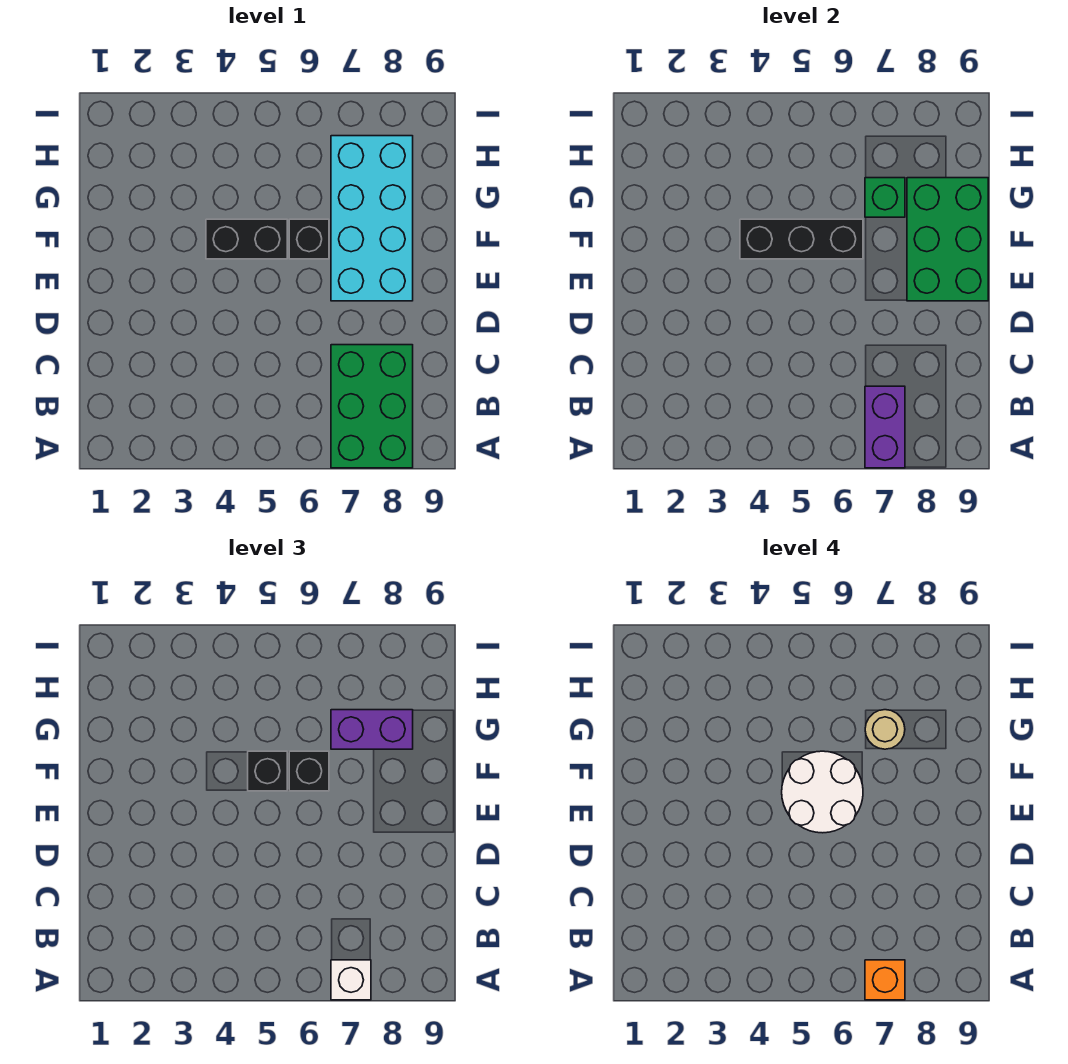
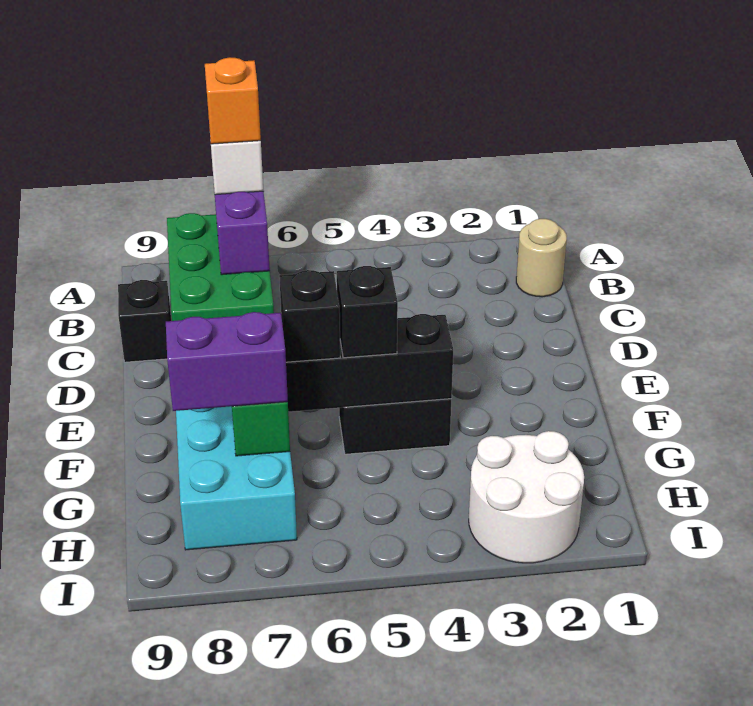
white 2x2 round brick [782,751,863,833] -> white 2x2 round brick moved to [469,431,584,563]
green 2x3 brick [907,178,988,301] -> none
black 1x1 brick [289,219,329,259] -> black 1x1 brick moved to [118,280,171,362]
tan 1x1 round brick [865,710,905,749] -> tan 1x1 round brick moved to [516,219,567,297]

